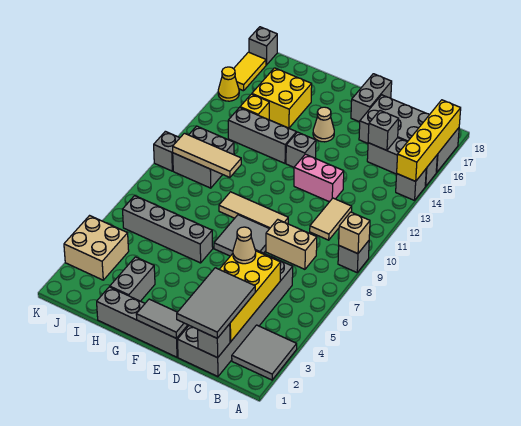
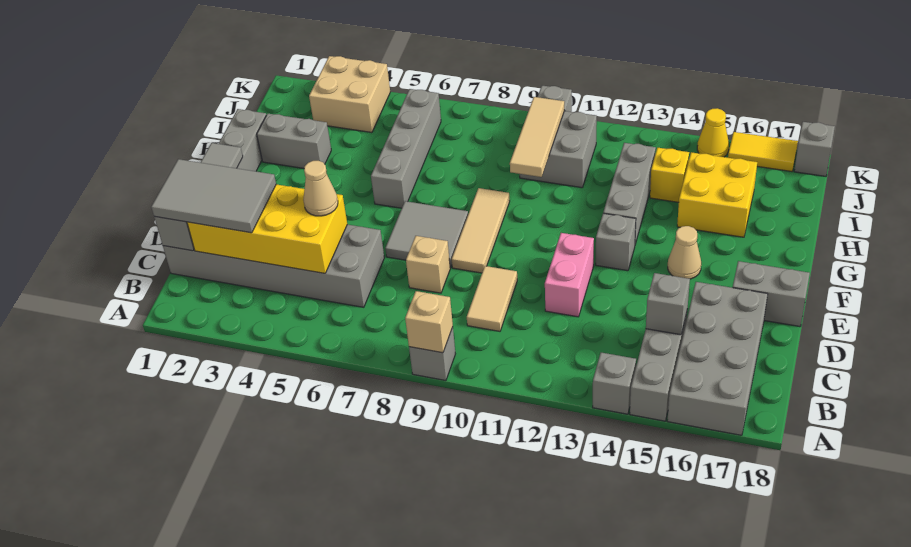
grey 2x2 tile [232,325,297,380] -> none
yellow 1x4 brick [397,100,461,181] -> none
tan 1x2 brick [266,219,317,269] -> tan 1x1 brick [406,236,450,293]
tan 1x2 tile [310,198,352,240] -> tan 1x2 tile turned to [467,266,517,331]

